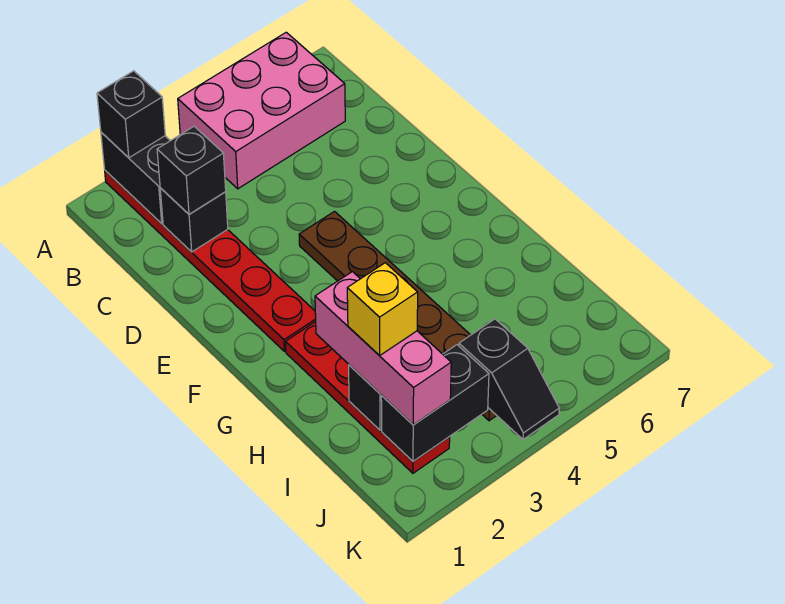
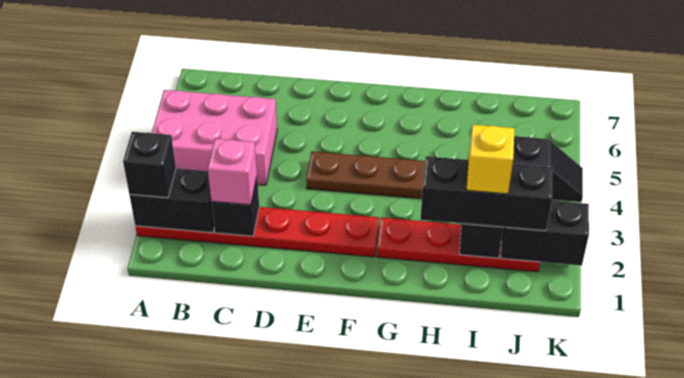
pink 2x3 brick [178,32,345,189] -> pink 2x3 brick turned to [152,90,277,185]
black 1x1 brick [157,126,226,214] -> pink 1x1 brick [208,139,257,205]
pink 1x3 brick [315,272,451,425] -> black 1x3 brick [420,156,553,231]
black 1x2 brick [381,345,489,461] -> black 1x2 brick turned to [501,201,589,266]

